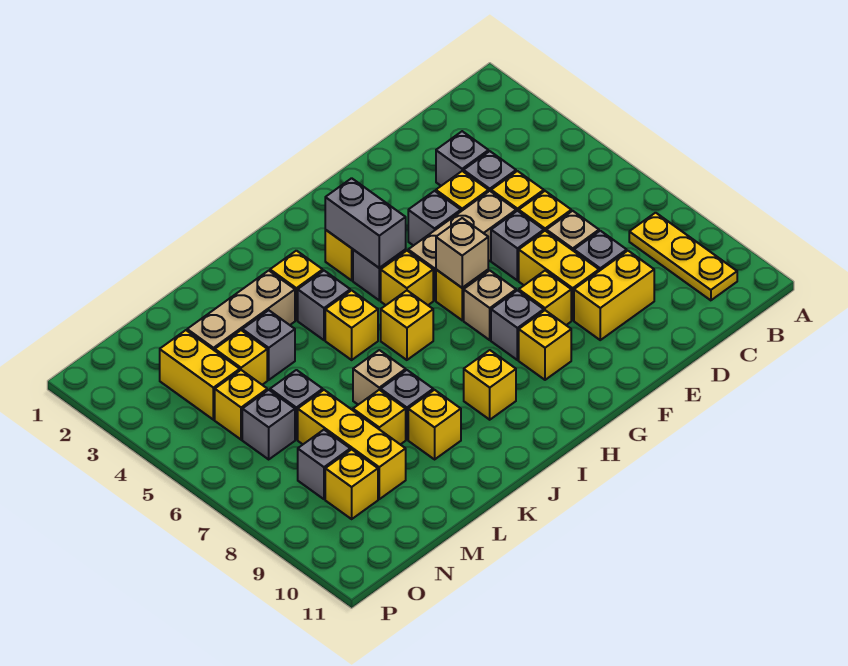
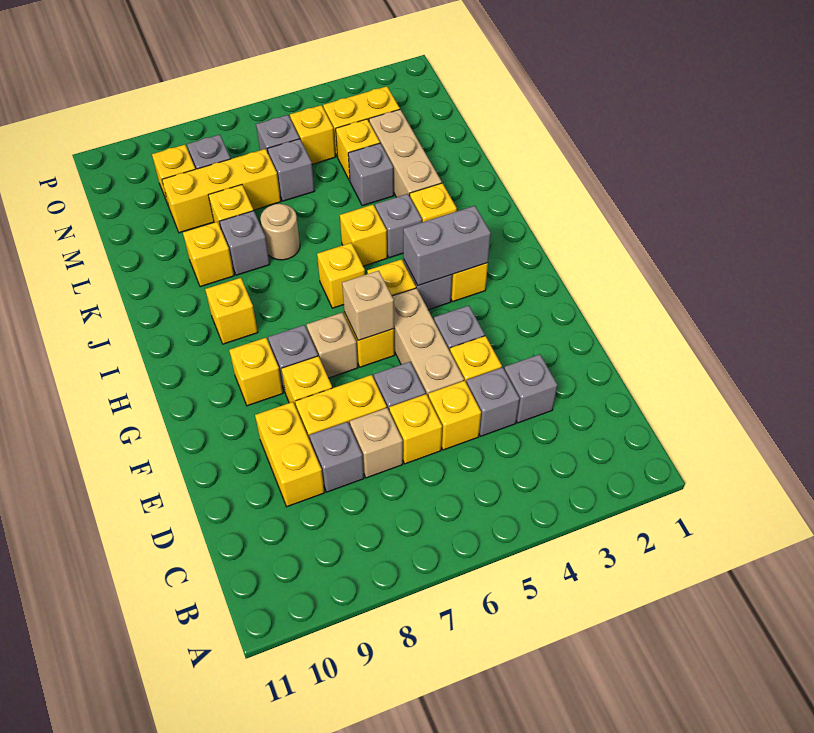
yellow 1x3 plate [629,213,737,300] -> none
tan 1x1 brick [353,350,406,405] -> tan 1x1 round brick [260,204,300,260]

